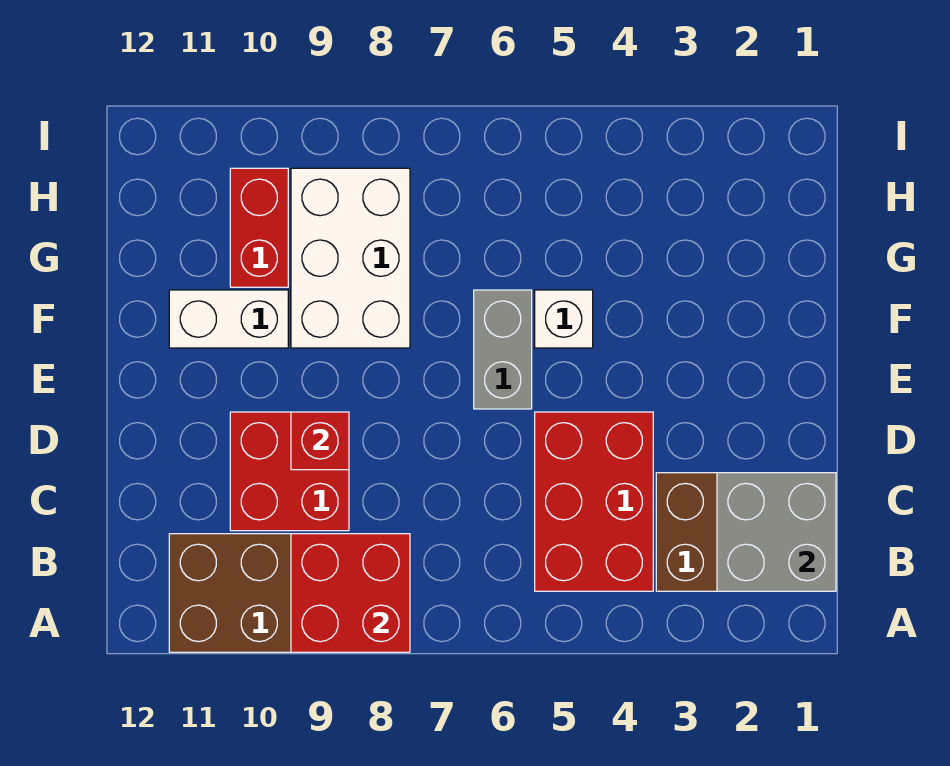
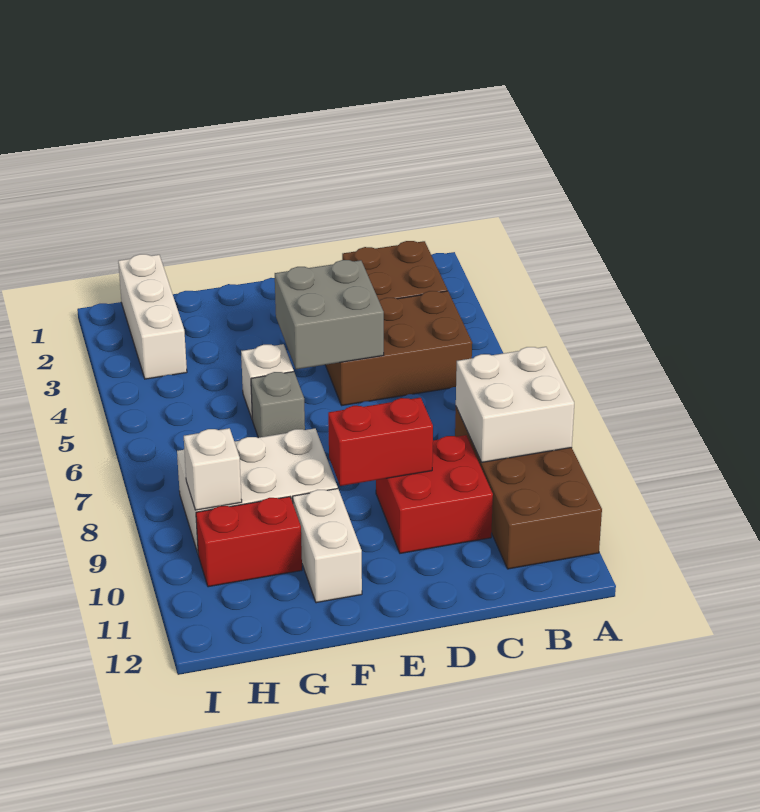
red 2x2 brick [291,534,410,652] -> white 2x2 brick [456,347,574,462]
grey 2x2 brick [717,473,836,591] -> grey 2x2 brick moved to [275,260,384,369]
red 2x3 brick [535,412,653,591] -> brown 2x3 brick [326,291,472,405]
red 1x1 brick [291,412,349,470] -> red 1x2 brick [328,398,433,486]
grey 1x2 brick [474,290,532,409] -> grey 1x1 brick [251,372,305,438]
none -> white 1x3 brick [118,254,187,379]
none -> white 1x1 brick [184,428,242,510]

